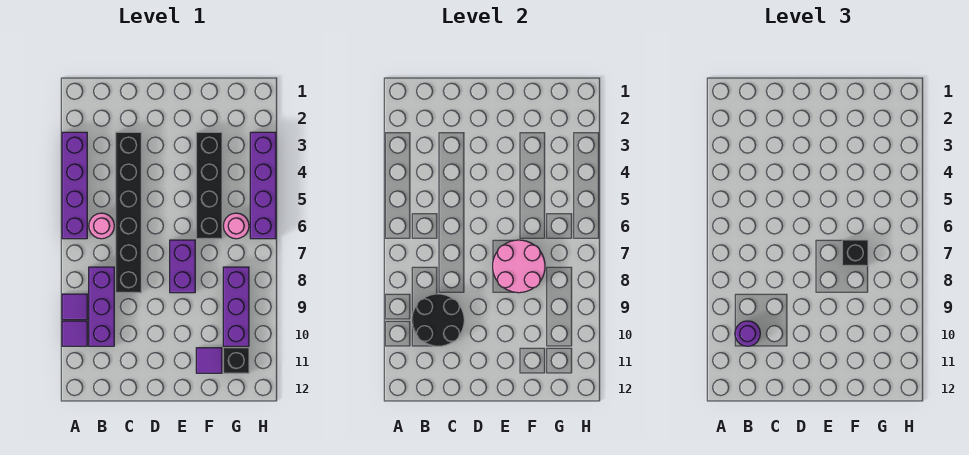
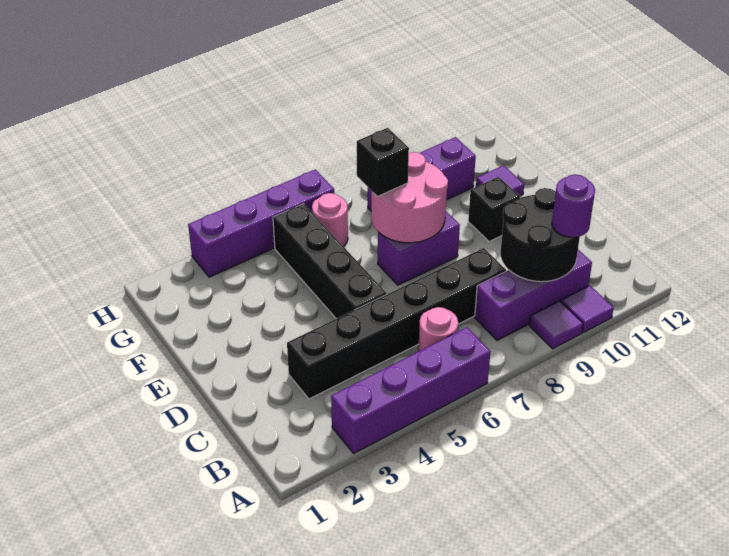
black 1x4 brick [196,132,222,239] -> black 1x4 brick turned to [273,204,387,319]
black 1x1 brick [223,348,249,373] -> black 1x1 brick moved to [468,177,520,242]

